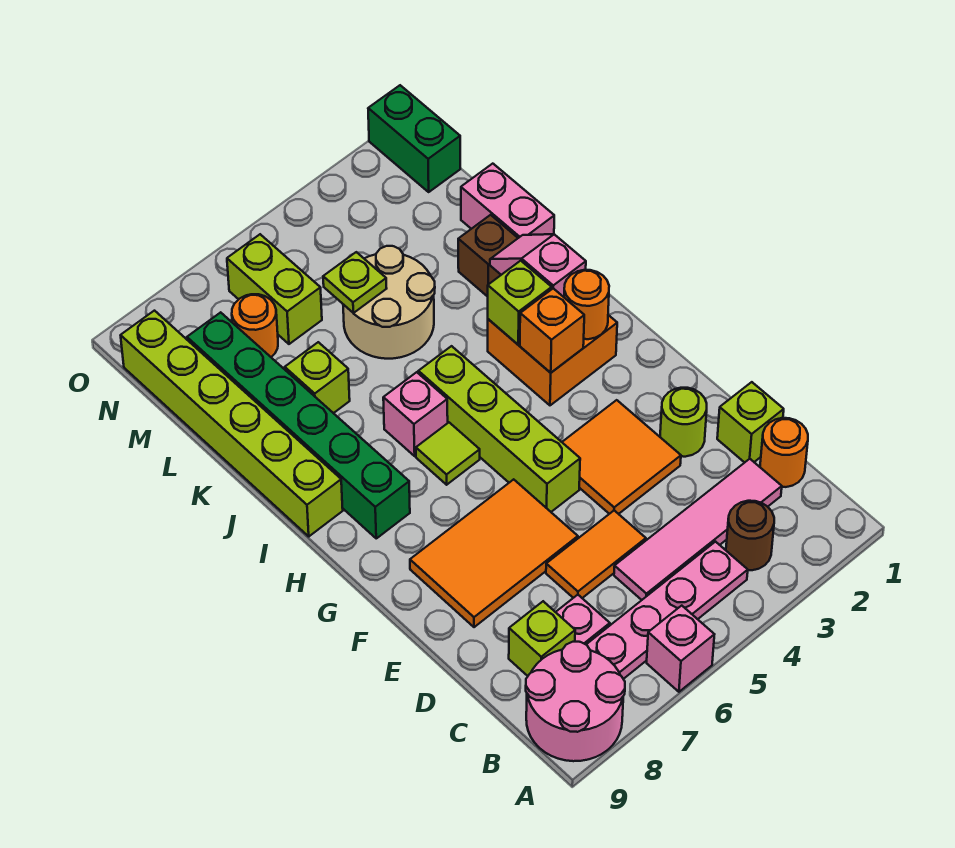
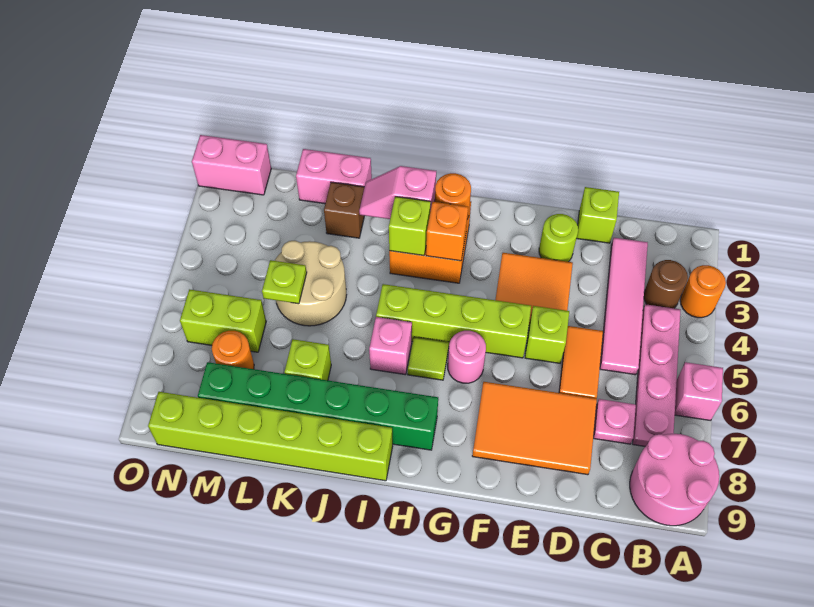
orange 1x1 round brick [760,418,808,487] -> orange 1x1 round brick moved to [680,265,726,318]
lime 1x1 brick [509,601,575,676] -> lime 1x1 brick moved to [525,306,569,363]
orange 2x3 tile [410,479,578,627] -> orange 2x3 tile turned to [472,382,597,475]
none -> pink 1x1 round brick [448,331,486,383]
green 1x2 brick [368,85,460,192] -> pink 1x2 brick [192,135,271,195]

